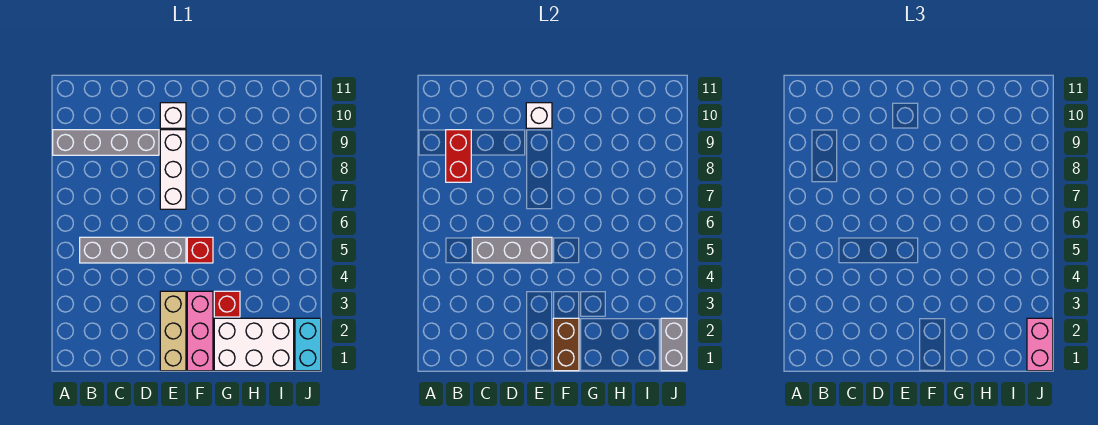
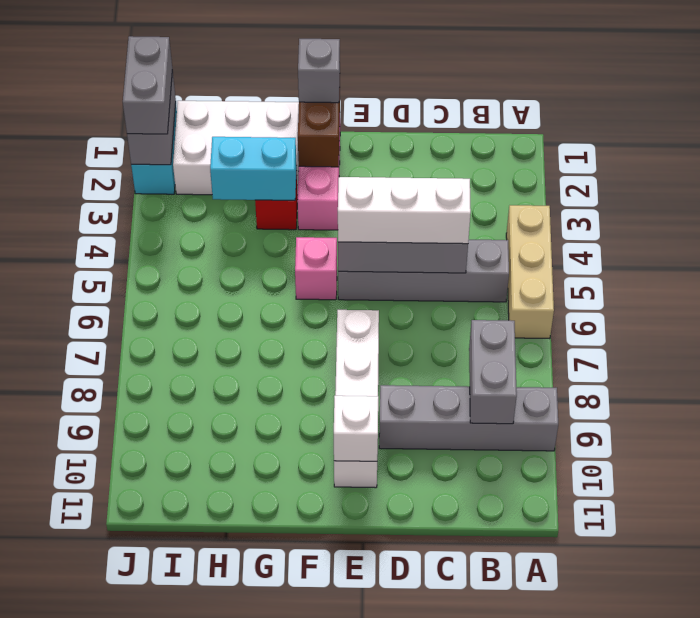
red 1x2 brick [446,130,471,182] -> grey 1x2 brick [469,320,517,424]
none -> white 1x3 brick [338,177,471,244]
tan 1x3 brick [160,291,186,371] -> tan 1x3 brick moved to [506,205,554,339]
none -> grey 1x1 brick [298,39,340,103]
red 1x1 brick [187,237,213,263] -> pink 1x1 brick [295,237,337,300]
none -> cyan 1x2 brick [210,137,297,200]
pink 1x2 brick [1027,318,1053,371] -> grey 1x2 brick [123,36,172,134]

